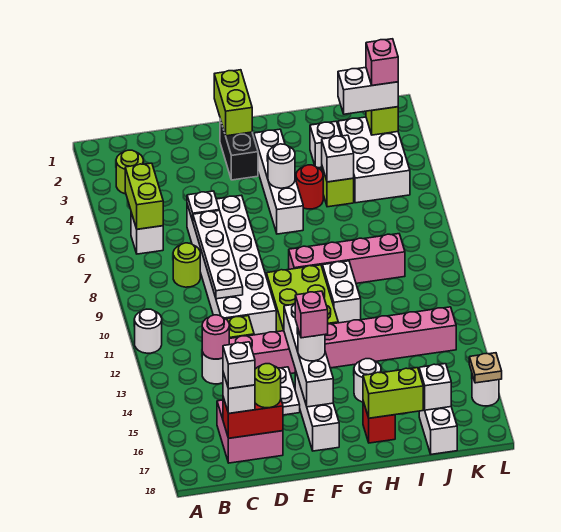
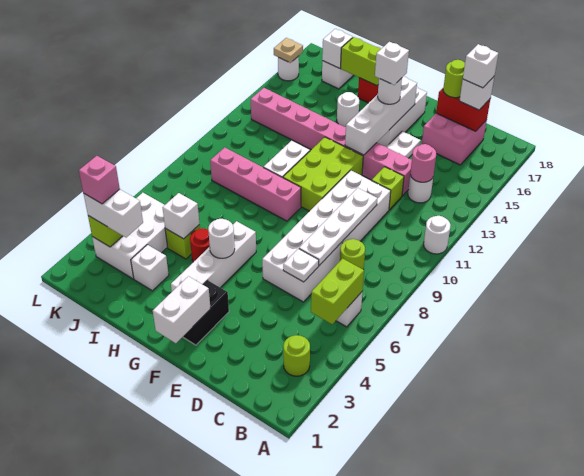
lime 1x2 brick [214,70,252,136] -> white 1x2 brick [153,276,211,343]
pink 1x1 brick [295,291,328,338] -> white 1x1 brick [375,42,409,85]

